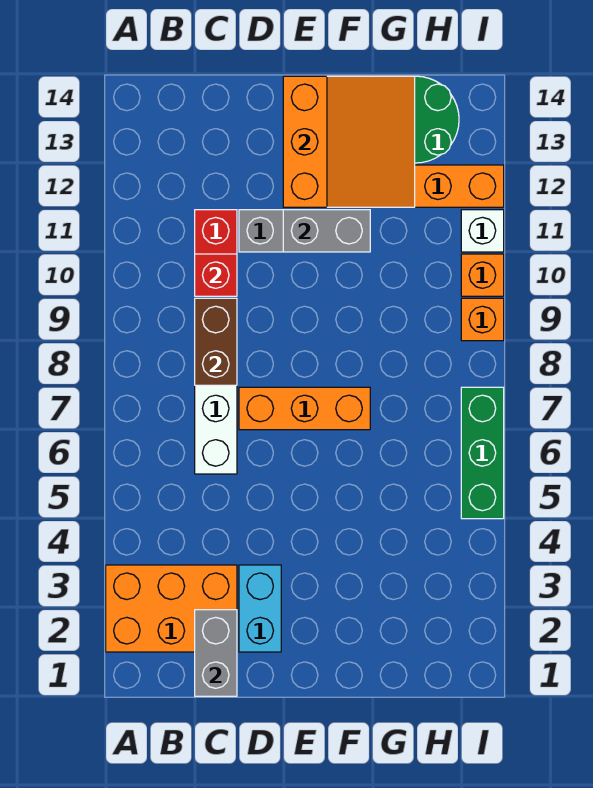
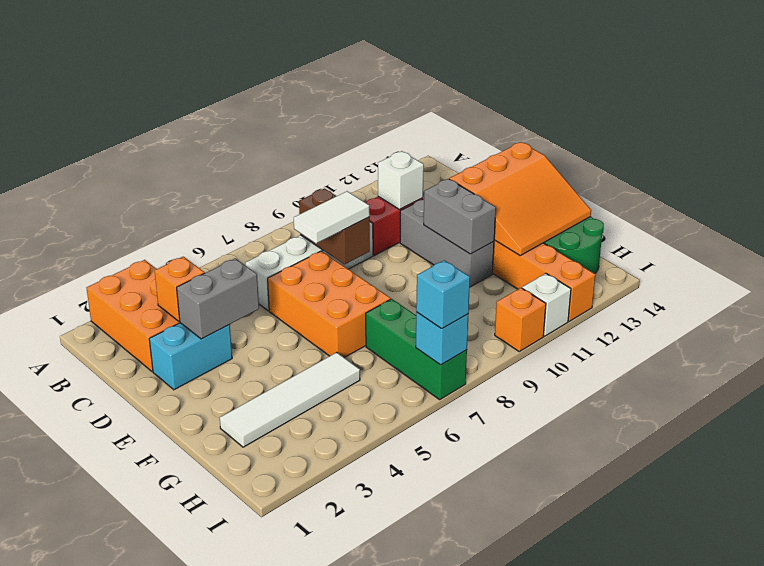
grey 1x2 brick [195,610,237,696] -> grey 1x2 brick moved to [177,258,259,339]
brown 1x2 brick [195,298,237,385] -> brown 1x2 brick turned to [299,188,370,264]
red 1x1 brick [195,254,237,296] -> none
none -> white 1x1 brick [378,151,424,209]
orange 1x3 brick [239,387,370,430] -> orange 2x3 brick [268,251,391,358]
none -> white 1x2 tile [294,191,370,243]
none -> white 1x4 tile [220,352,360,447]
green 1x3 brick [461,387,504,519] -> green 1x3 brick turned to [366,299,467,400]
none -> cyan 1x1 brick [416,312,468,365]
none -> cyan 1x1 brick [416,260,470,329]
orange 1x1 brick [461,298,504,341] -> orange 1x1 brick moved to [155,257,204,321]

